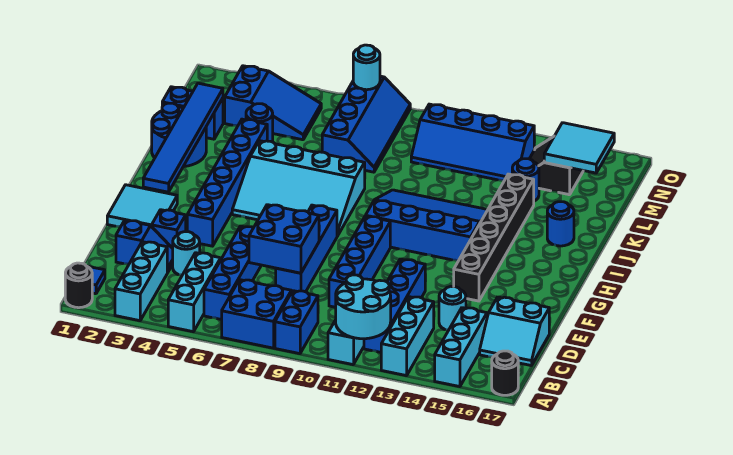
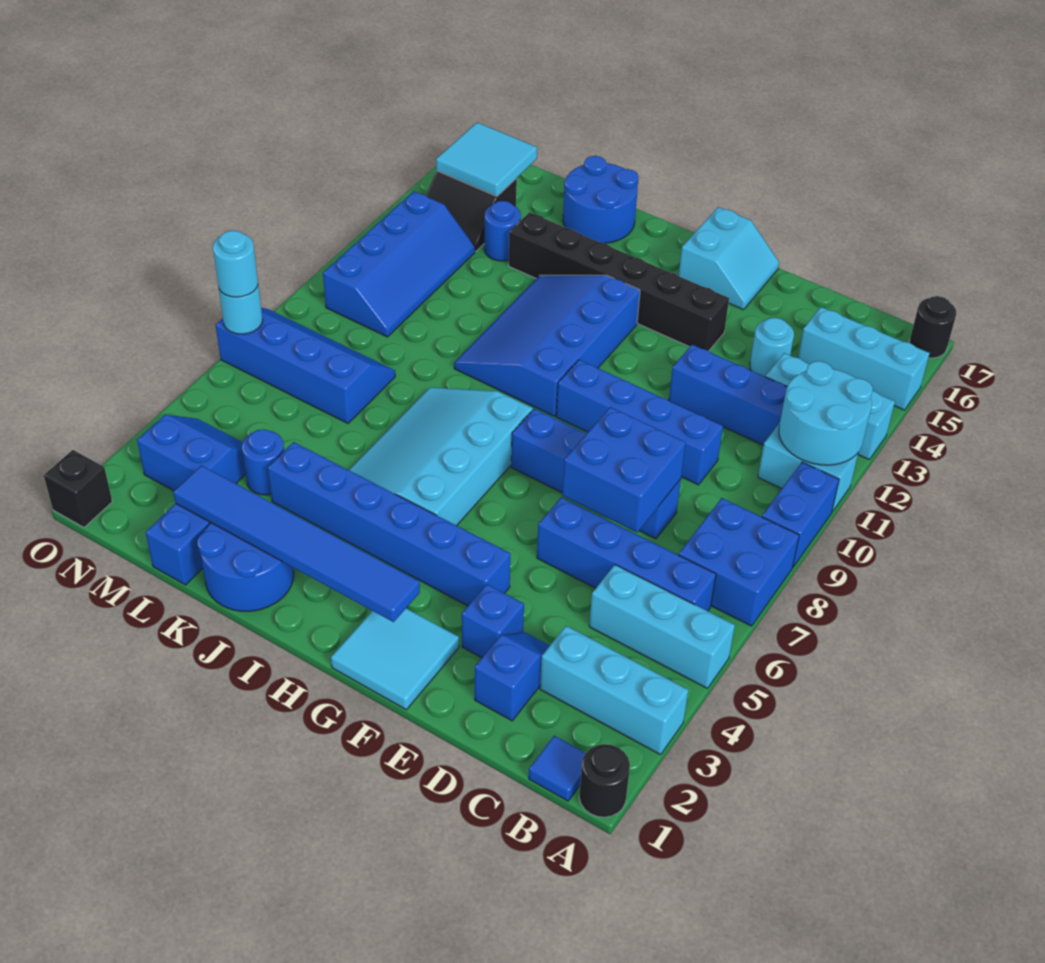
blue 1x2 brick [275,291,318,354] -> blue 1x2 brick turned to [762,462,839,567]
cyan 2x2 slope [480,297,549,366] -> cyan 2x2 slope moved to [679,207,779,310]
cyan 1x1 round brick [173,232,200,275] -> cyan 1x1 round brick moved to [213,231,258,297]
cyan 3x4 slope [232,141,365,236] -> cyan 3x4 slope turned to [349,387,532,526]
blue 1x1 round brick [547,202,574,246] -> blue 2x2 round brick [563,156,639,243]
blue 2x3 slope [225,66,321,140] -> blue 2x2 slope [137,415,246,491]
none -> black 1x1 brick [44,450,112,527]

